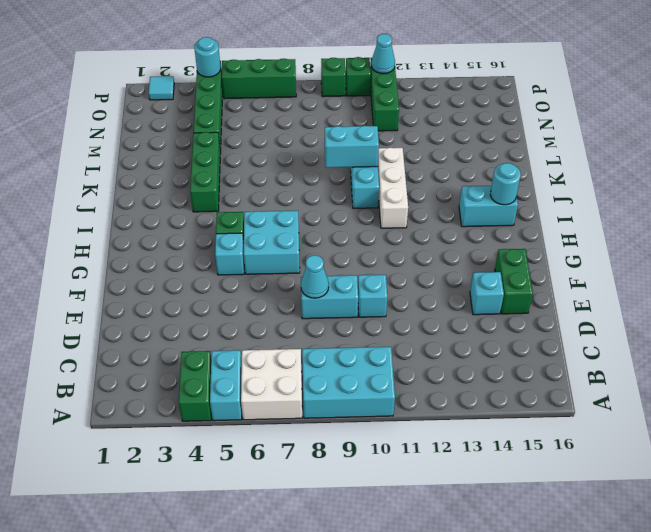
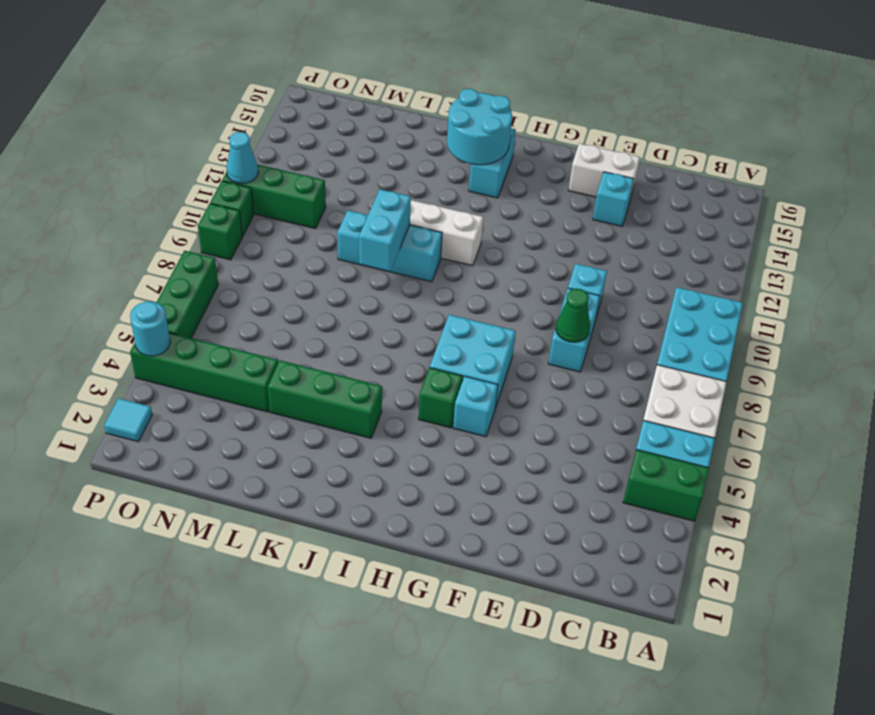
cyan 1x1 cone [301,255,329,298] -> green 1x1 cone [556,289,590,342]
green 1x2 brick [495,249,533,314] -> white 1x2 brick [568,143,640,202]
cyan 1x1 round brick [490,163,521,205] -> cyan 2x2 round brick [447,89,512,165]

